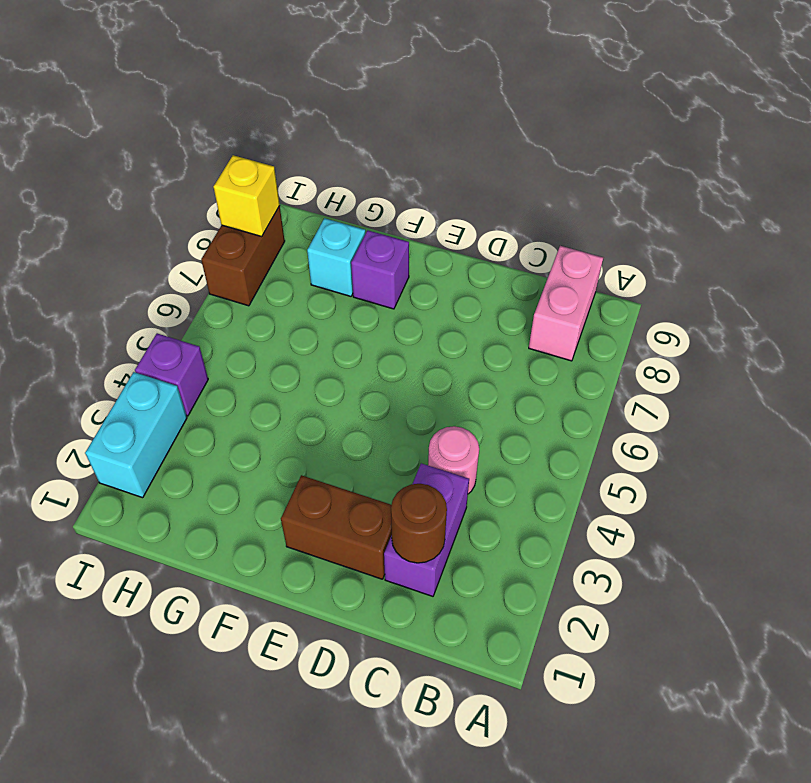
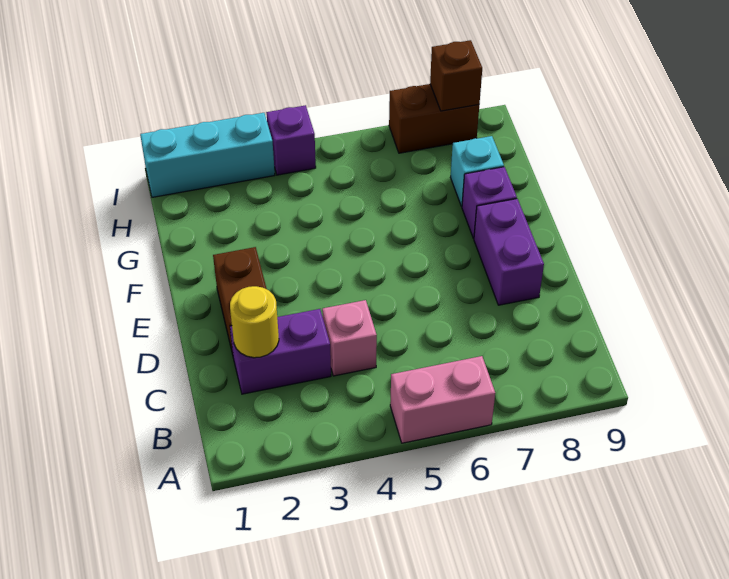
pink 1x2 brick [529,246,603,361] -> pink 1x2 brick moved to [390,356,495,443]
brown 1x1 round brick [391,484,447,563] -> yellow 1x1 round brick [230,286,279,358]
pink 1x1 round brick [428,426,479,494] -> pink 1x1 brick [322,300,377,376]
none -> purple 1x2 brick [474,199,544,305]
cyan 1x2 brick [85,372,187,498] -> cyan 1x3 brick [140,113,275,197]
yellow 1x1 brick [214,155,280,236] -> brown 1x1 brick [430,40,482,111]

